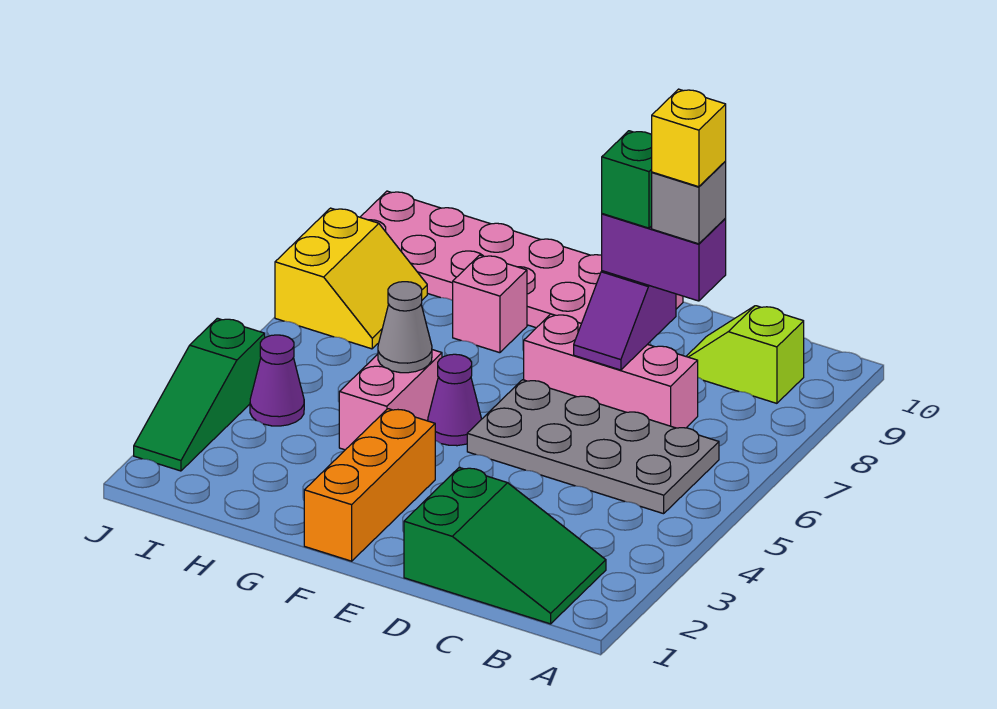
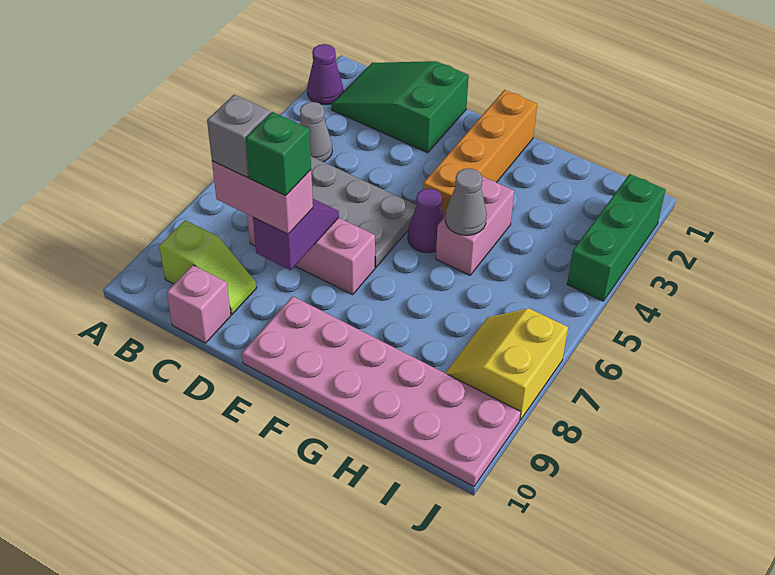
none -> grey 1x1 cone [300,102,332,162]
purple 1x2 brick [602,214,726,301] -> pink 1x2 brick [212,161,313,234]
yellow 1x1 brick [652,89,726,187] -> none
orange 1x3 brick [304,409,435,561] -> orange 1x4 brick [423,90,537,217]
pink 1x1 brick [453,255,527,353] -> pink 1x1 brick moved to [167,265,231,343]
purple 1x1 cone [250,335,304,426] -> purple 1x1 cone moved to [307,44,343,105]
green 1x3 slope [134,318,265,471] -> green 1x3 brick [567,174,666,301]

